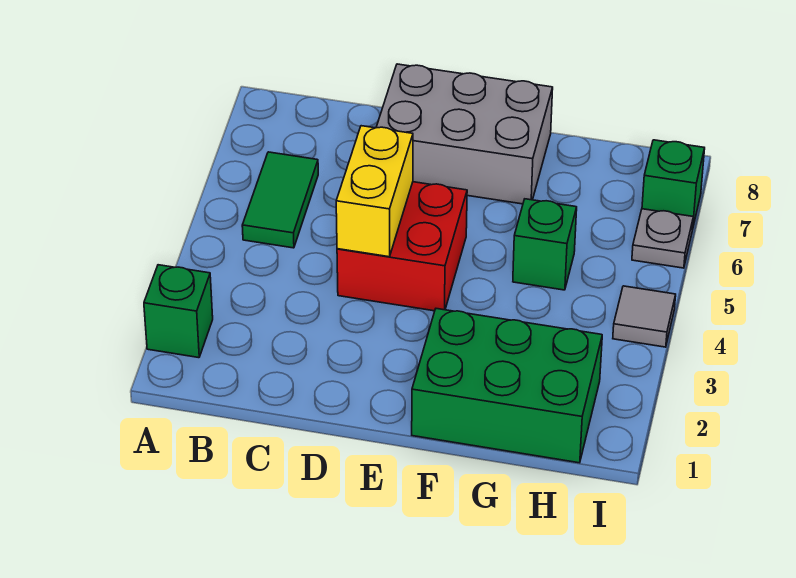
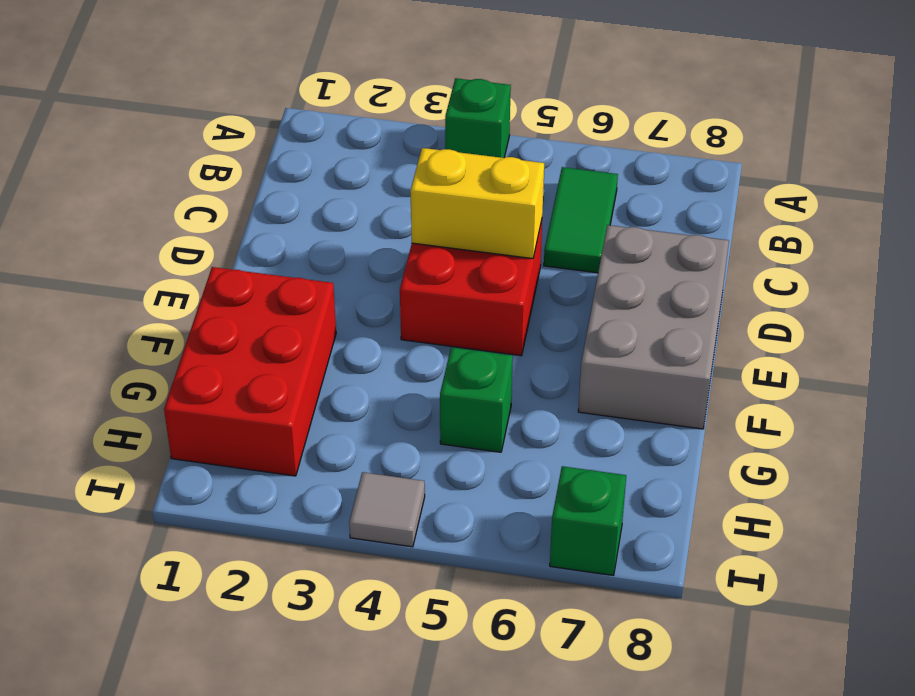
green 1x1 brick [144,265,213,358] -> green 1x1 brick moved to [445,78,511,158]
green 1x2 tile [242,152,318,248] -> green 1x2 tile turned to [544,167,618,273]
green 2x3 brick [412,309,602,463] -> red 2x3 brick [164,267,336,476]
grey 1x1 plate [632,209,693,268] -> none

